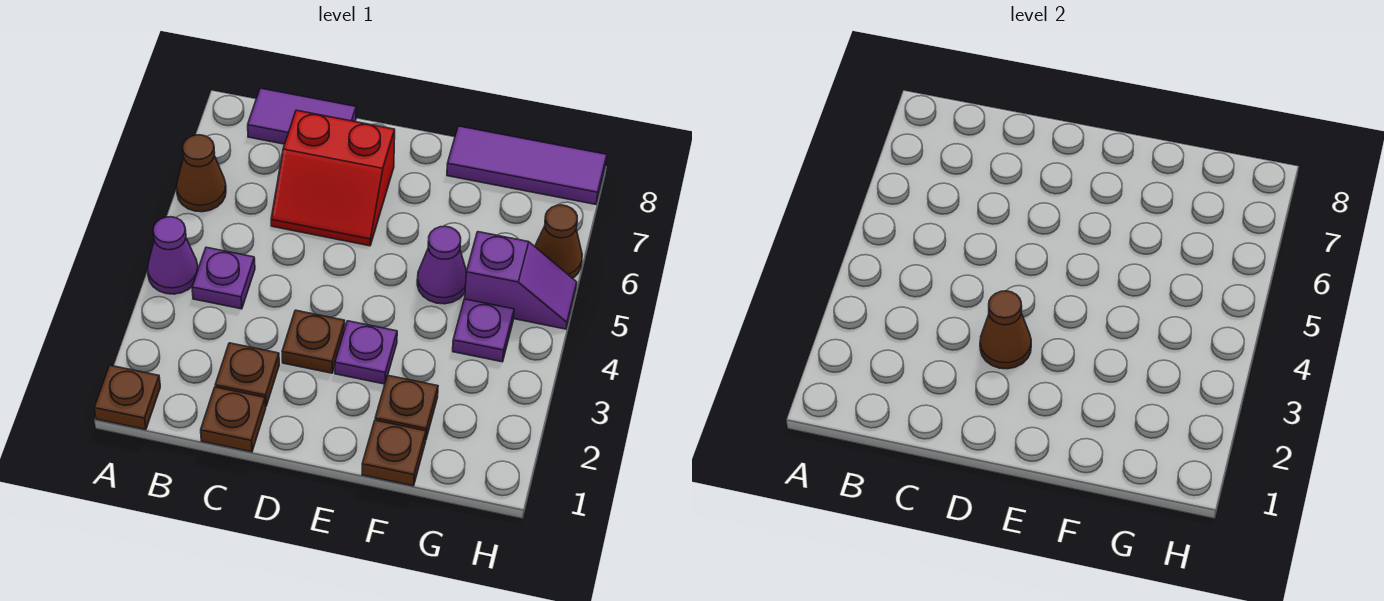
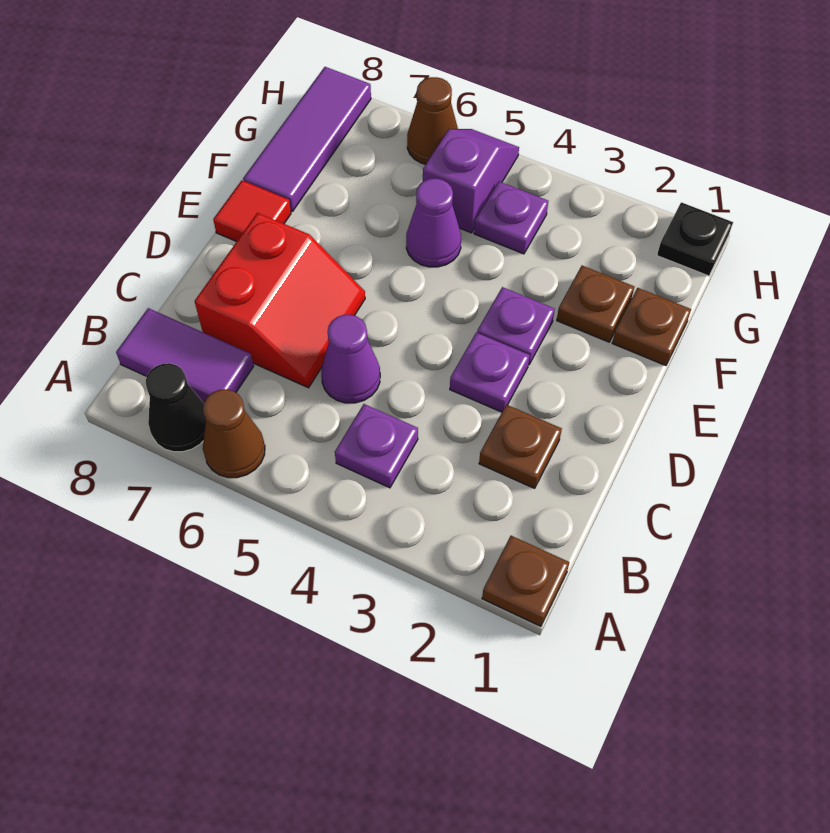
purple 1x1 cone [148,217,198,294] -> purple 1x1 cone moved to [321,315,380,403]
none -> black 1x1 cone [146,363,206,452]
purple 1x2 tile [248,88,356,144] -> purple 1x2 tile turned to [116,308,254,403]
brown 1x1 plate [201,387,266,452] -> none
brown 1x1 plate [282,310,345,373] -> purple 1x1 plate [450,332,530,412]
brown 1x1 cone [980,291,1031,369] -> none
none -> red 1x1 tile [213,180,291,242]
none -> black 1x1 plate [657,202,733,276]

